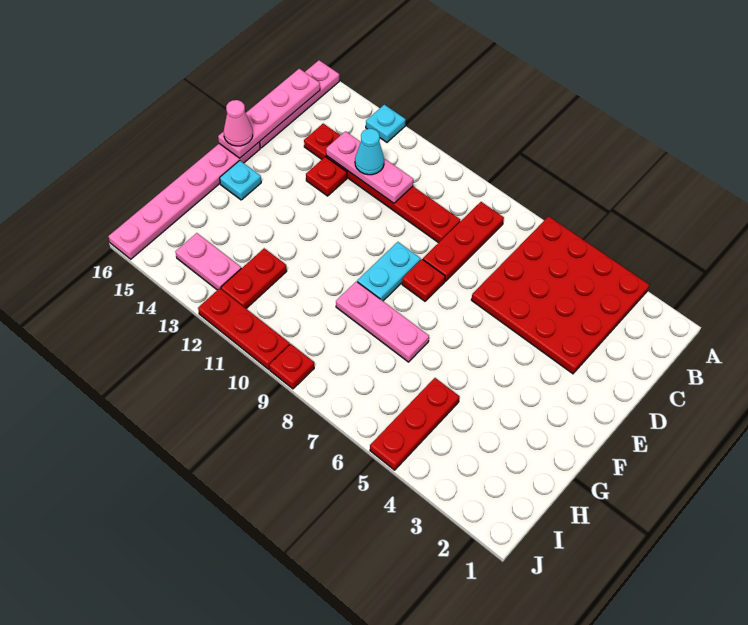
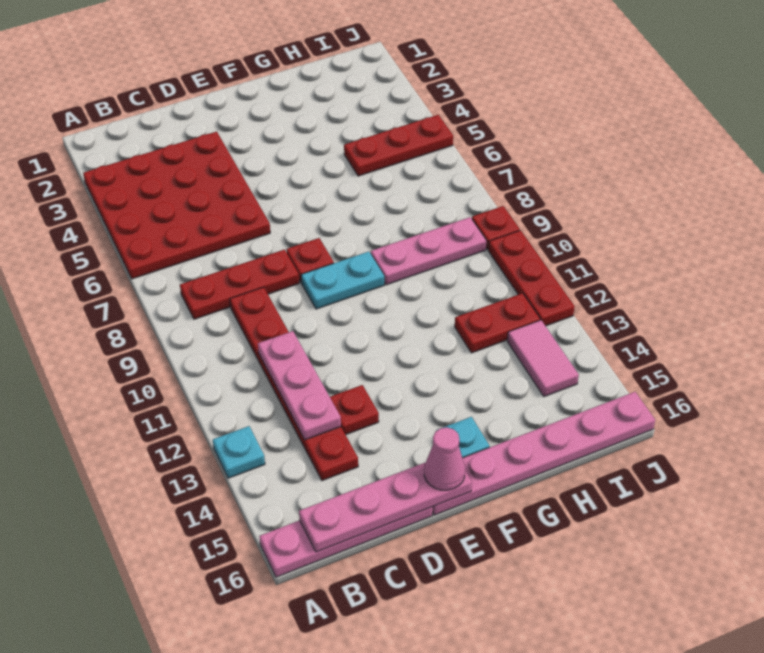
cyan 1x1 cone [355,129,384,175] -> none
pink 1x3 plate [336,281,429,362] -> pink 1x3 plate turned to [371,217,486,285]
pink 1x2 plate [176,233,241,290] -> pink 1x2 tile [507,320,579,397]

